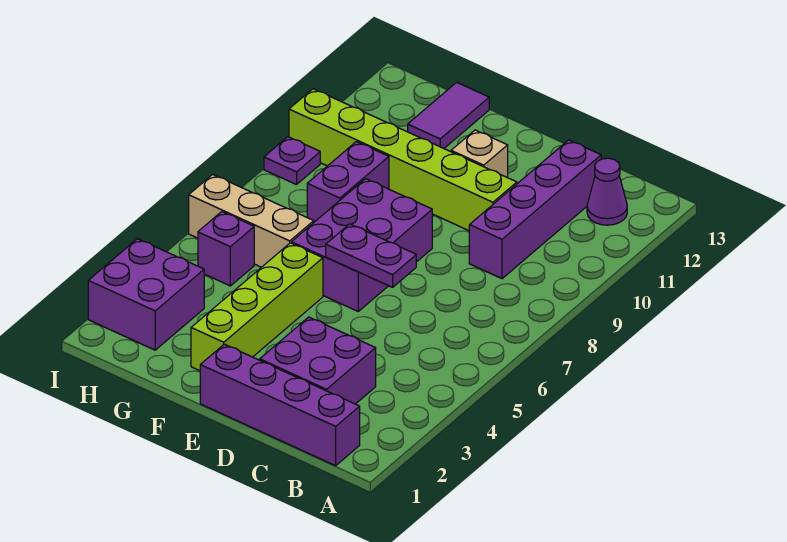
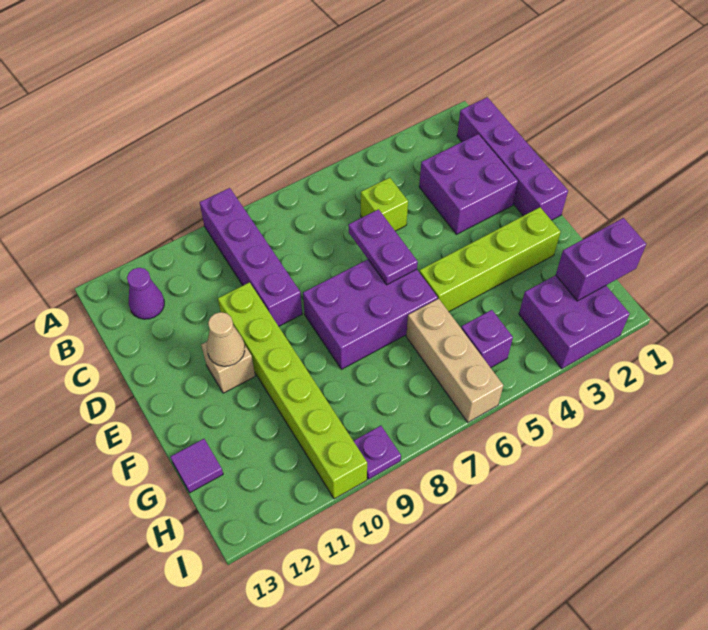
none -> lime 1x1 brick [361,178,408,231]
purple 1x4 brick [469,140,601,279] -> purple 1x4 brick turned to [200,188,302,326]
none -> tan 1x1 cone [207,312,245,366]
purple 1x2 brick [307,142,389,222] -> purple 1x2 brick moved to [556,218,646,301]
purple 1x2 tile [408,82,489,148] -> purple 1x1 tile [171,439,223,493]

